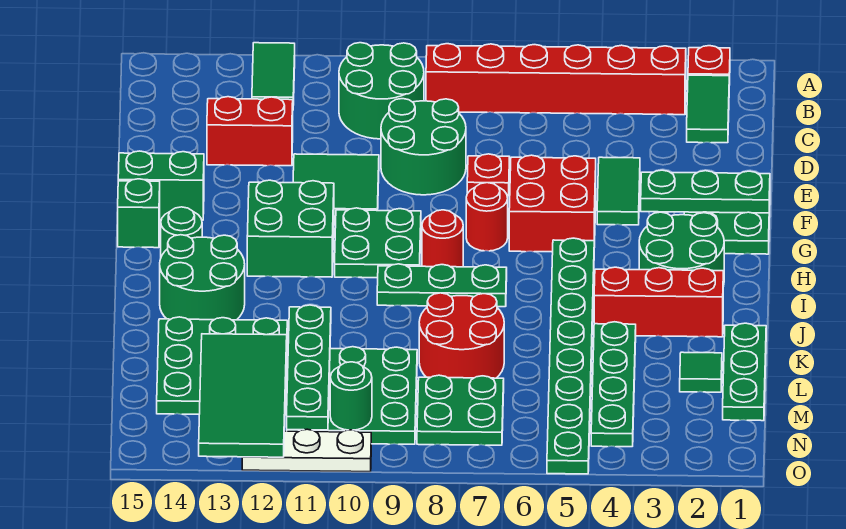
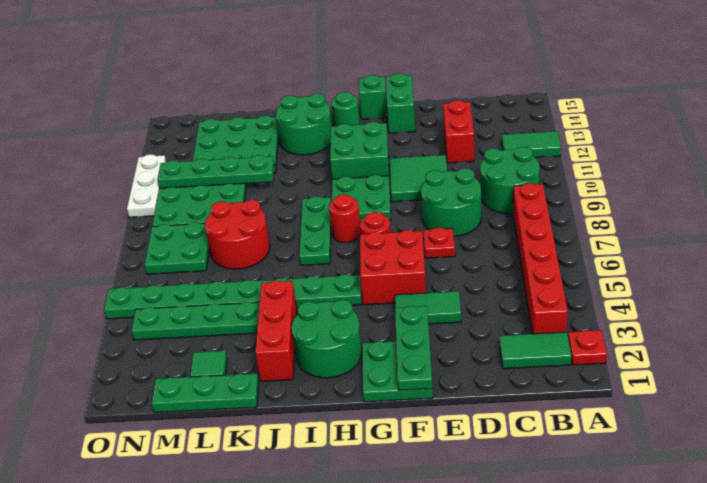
green 2x4 tile [199,334,287,457] -> none
green 1x1 round brick [330,362,372,430] -> none

